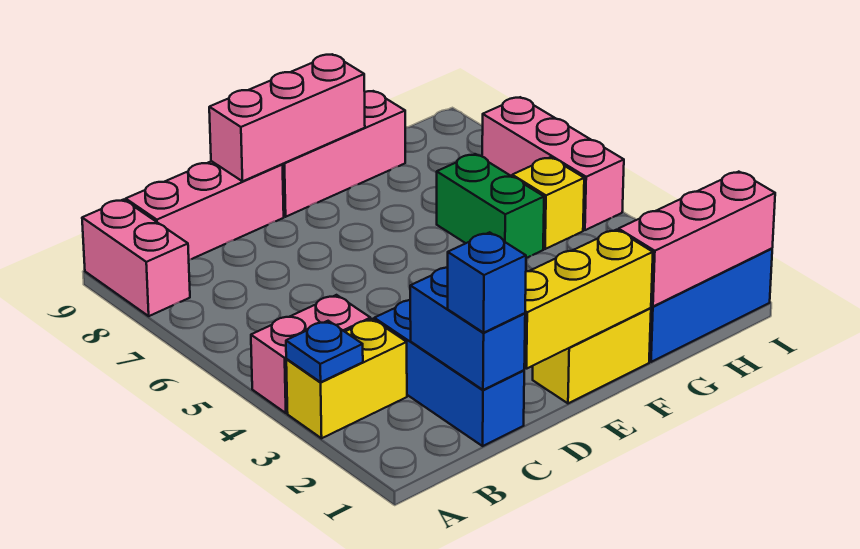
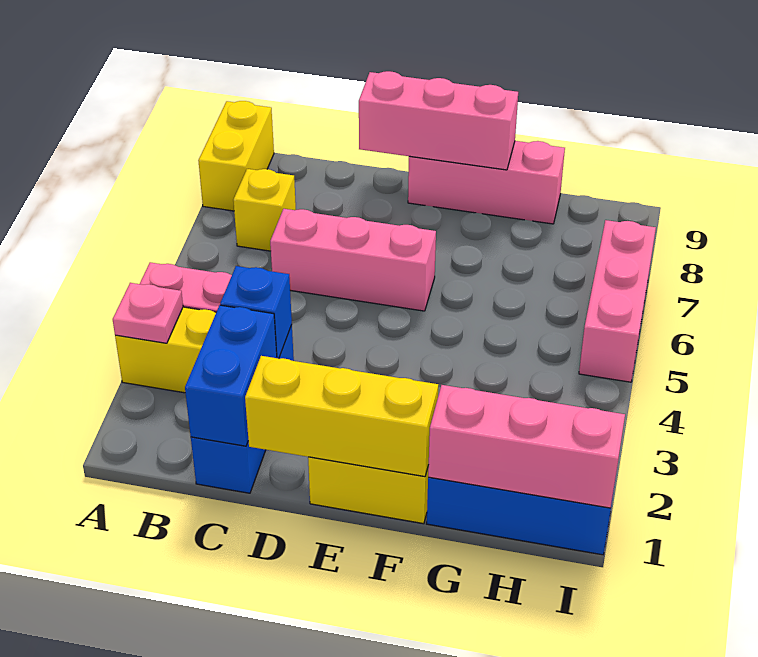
blue 1x1 plate [286,321,363,382] -> pink 1x1 plate [113,283,183,343]
pink 1x2 brick [82,200,190,316] -> yellow 1x2 brick [198,101,274,211]
pink 1x3 brick [126,161,284,260] -> pink 1x3 brick moved to [270,209,436,311]
blue 1x1 brick [448,232,526,333] -> blue 1x1 brick moved to [220,266,292,359]
green 1x2 brick [437,154,544,258] -> none
yellow 1x1 brick [512,157,584,249] -> yellow 1x1 brick moved to [233,169,296,251]

